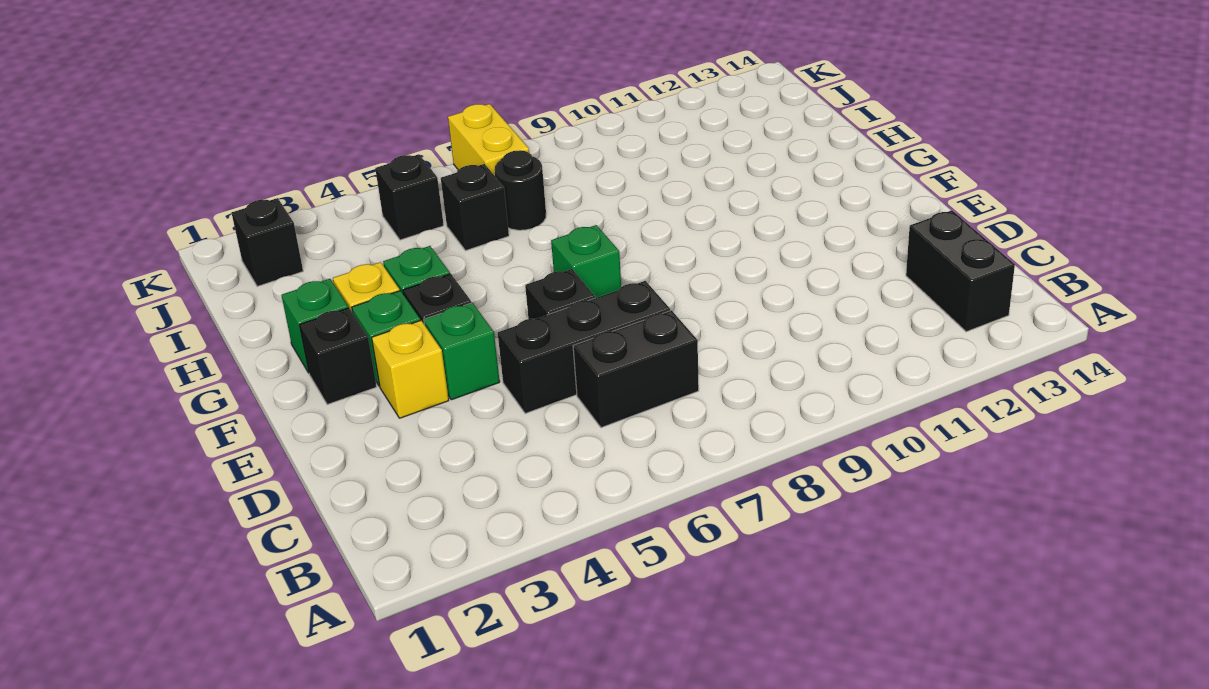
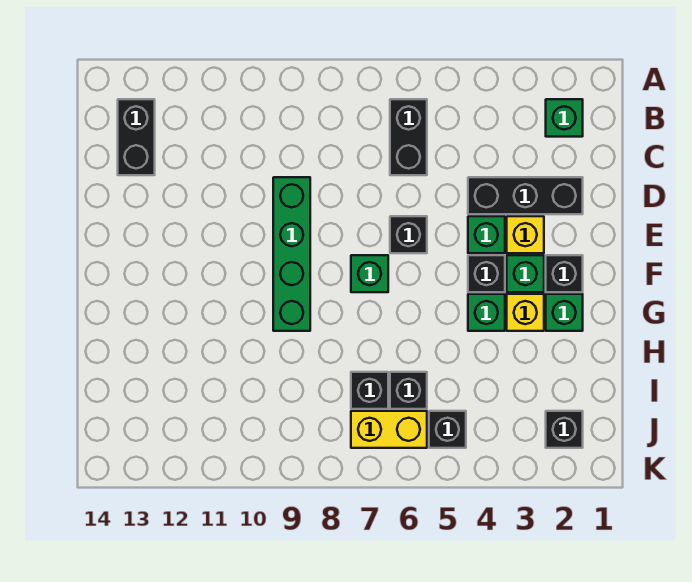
none -> green 1x1 brick [546,99,583,137]
black 1x2 brick [573,310,699,428] -> black 1x2 brick turned to [390,99,427,175]
black 1x3 brick [498,281,670,413] -> black 1x3 brick moved to [468,177,583,214]
none -> green 1x4 brick [273,177,310,331]
black 1x1 round brick [495,150,546,230] -> black 1x1 brick [351,372,388,409]
yellow 1x2 brick [448,104,529,176] -> yellow 1x2 brick turned to [351,411,427,448]

